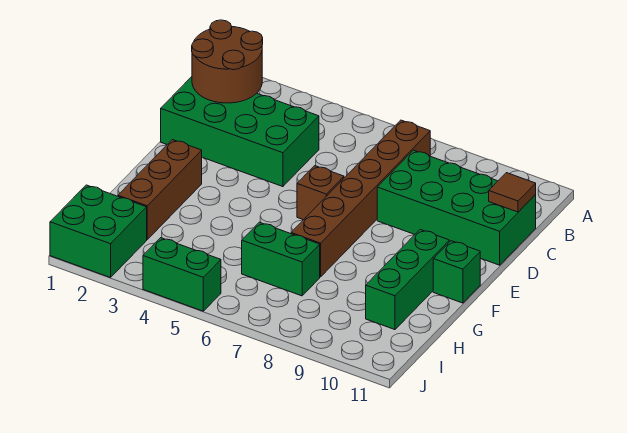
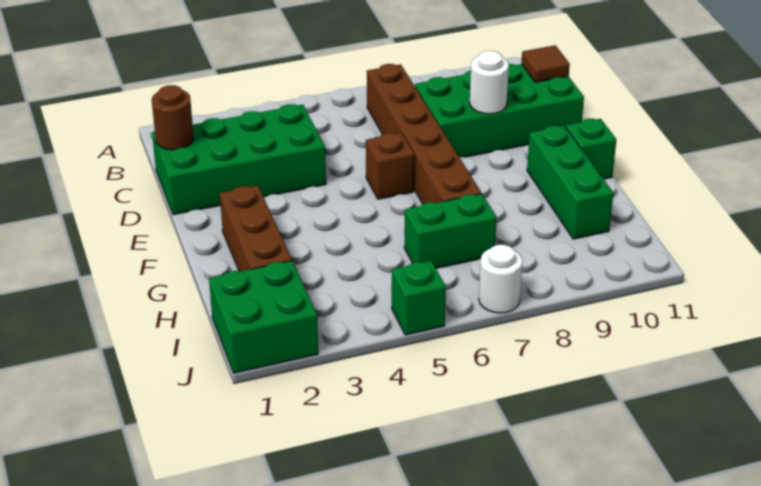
brown 2x2 round brick [192,20,263,103] -> brown 1x1 round brick [152,85,194,150]
none -> white 1x1 round brick [470,51,509,114]
green 1x2 brick [143,238,221,311] -> green 1x1 brick [392,261,446,335]
none -> white 1x1 round brick [479,245,522,313]

